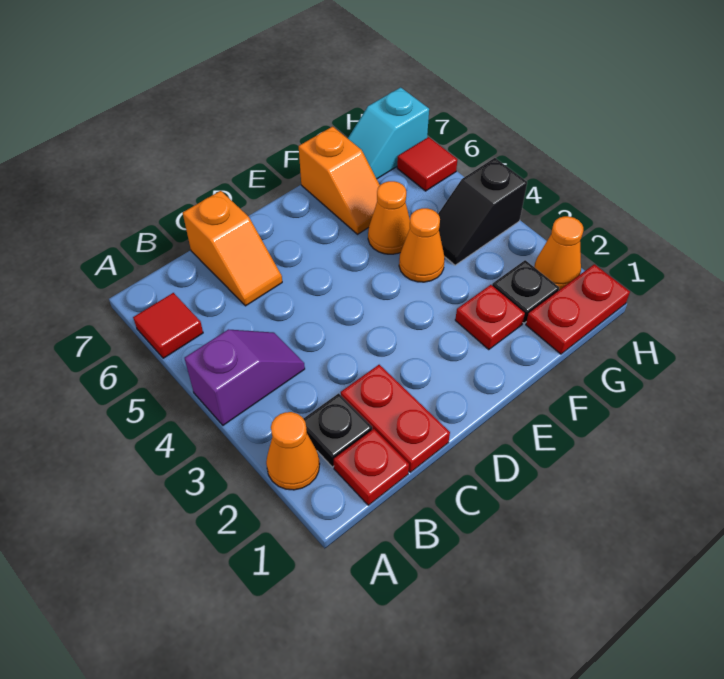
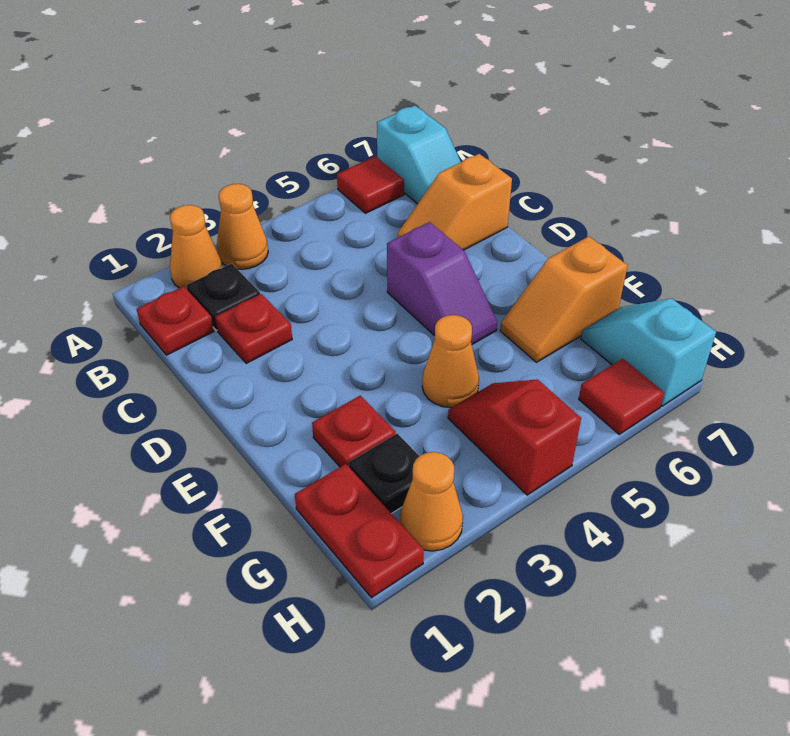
purple 1x2 slope [185,330,305,425] -> purple 1x2 slope moved to [387,222,497,344]
none -> cyan 1x2 slope [377,105,461,204]
red 1x2 plate [341,365,450,472] -> red 1x1 plate [215,294,292,363]
orange 1x1 cone [368,181,410,254] -> orange 1x1 cone moved to [217,184,268,269]
black 1x2 slope [438,158,527,265] -> red 1x2 slope [448,379,581,495]

